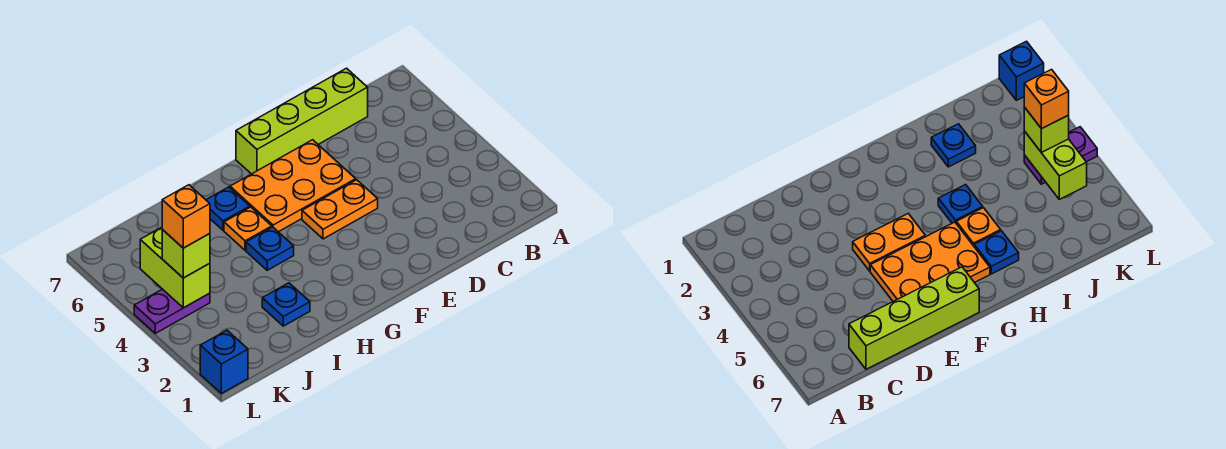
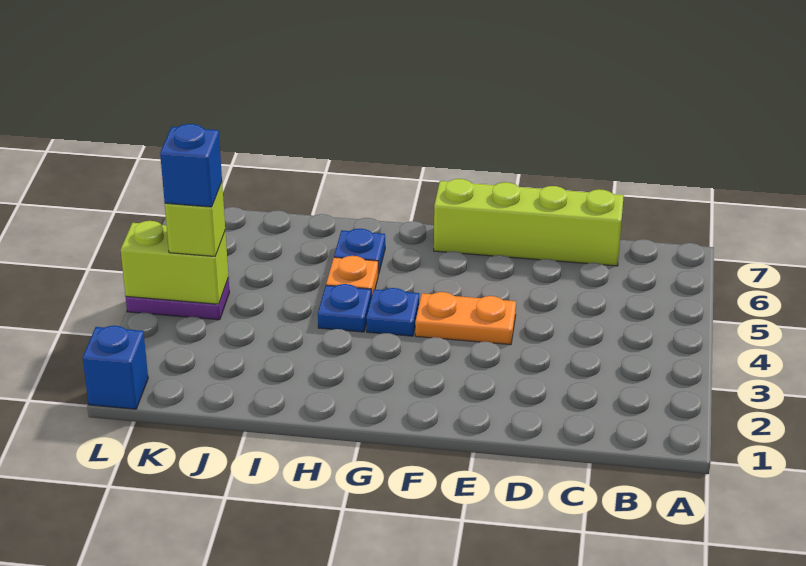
orange 2x3 plate [230,140,356,232] -> none
blue 1x1 plate [262,283,310,326] -> blue 1x1 plate moved to [366,288,419,336]
lime 1x2 brick [140,227,210,308] -> lime 1x2 brick turned to [121,221,228,304]
orange 1x1 brick [162,185,210,248] -> blue 1x1 brick [160,124,222,207]

